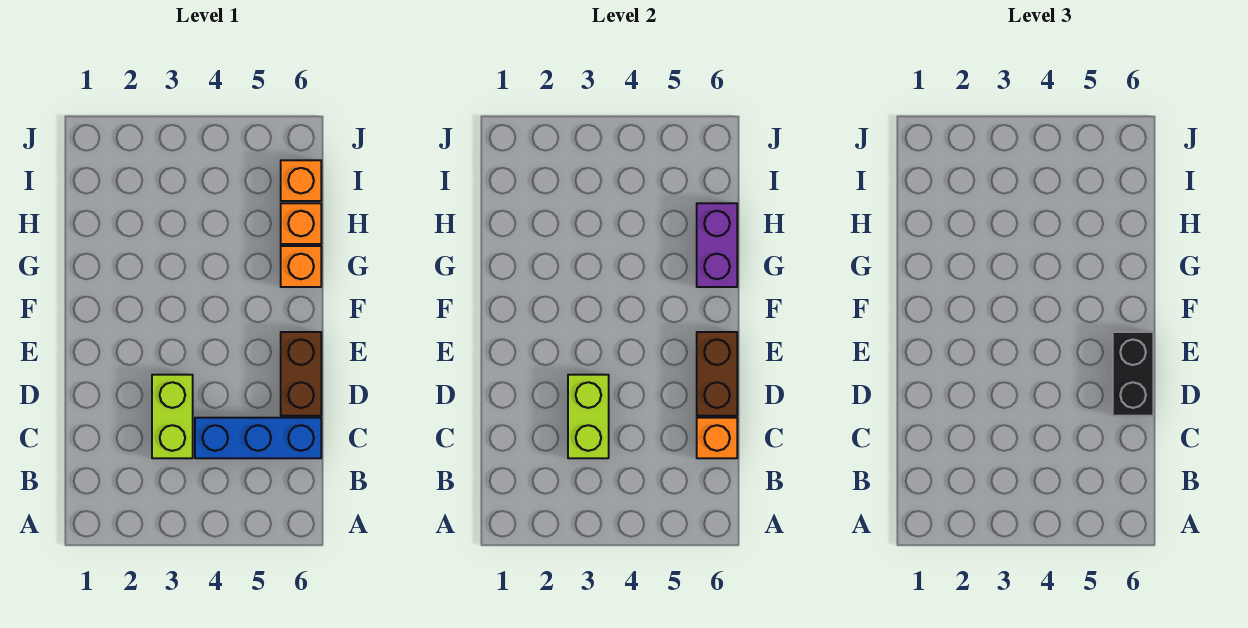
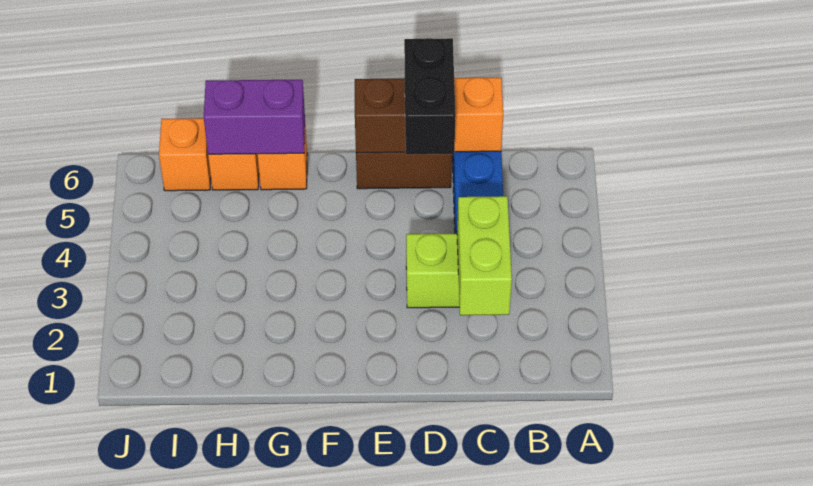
lime 1x2 brick [568,375,609,458] -> lime 1x2 brick turned to [457,196,512,315]
black 1x2 brick [1113,332,1153,416] -> black 1x2 brick turned to [404,38,456,154]

